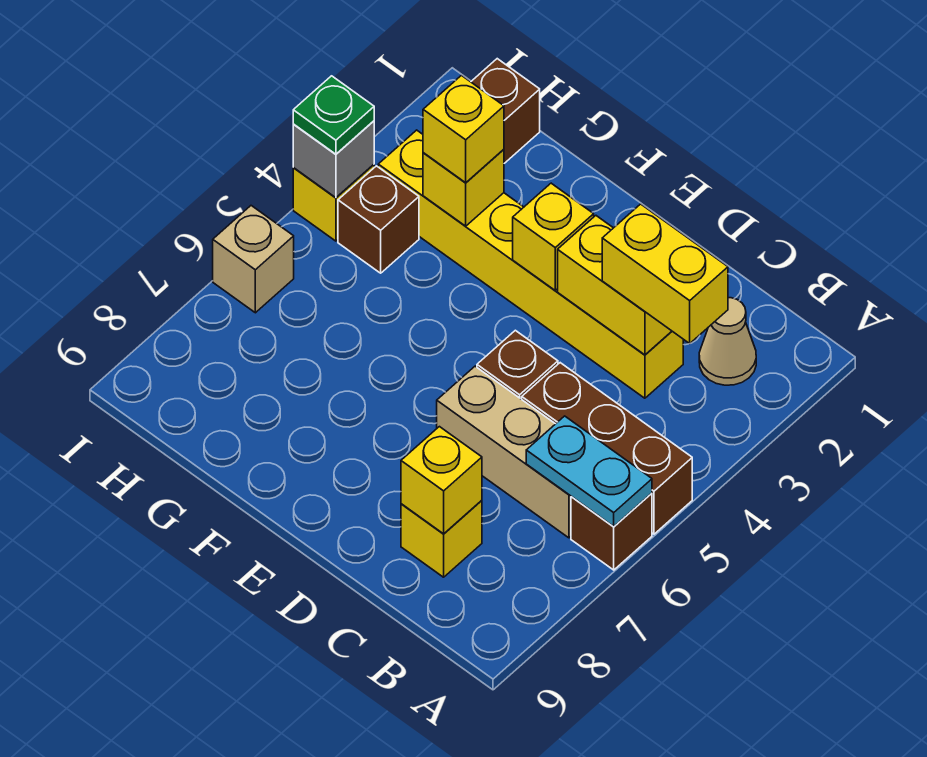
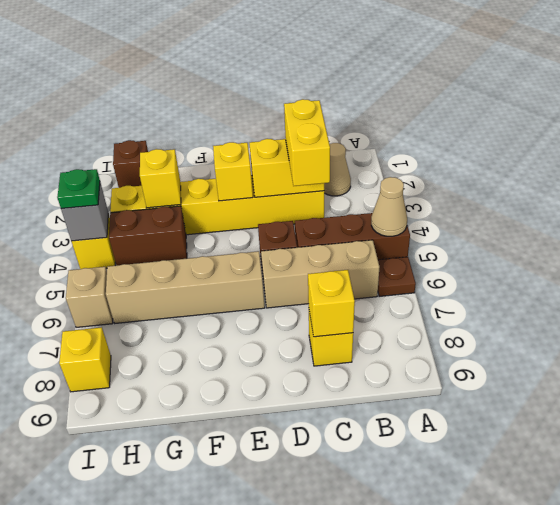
none -> tan 1x1 cone [371,177,407,236]
brown 1x1 brick [571,493,652,570] -> brown 1x1 plate [378,257,416,297]
cyan 1x2 plate [526,416,652,526] -> none
yellow 1x2 brick [602,204,728,344] -> yellow 1x2 brick turned to [284,99,330,186]
none -> tan 1x4 brick [106,251,265,323]
yellow 1x1 brick [423,75,504,183] -> yellow 1x1 brick moved to [59,327,111,392]
brown 1x1 brick [338,166,419,273] -> brown 1x2 brick [109,206,187,265]

